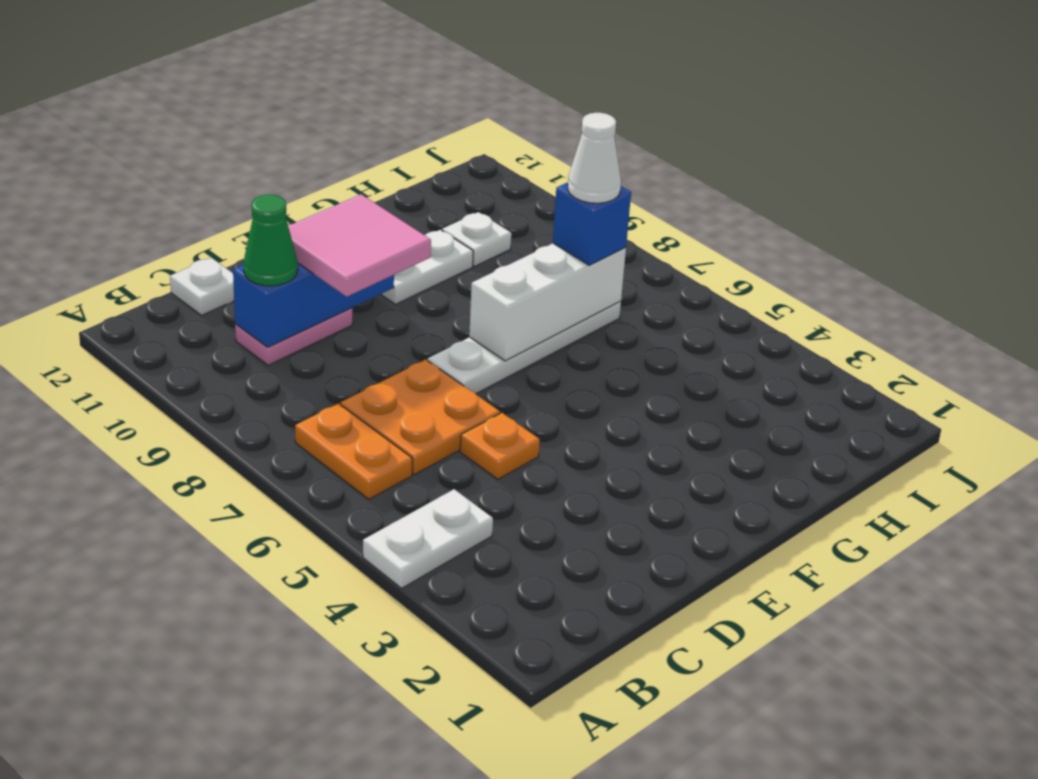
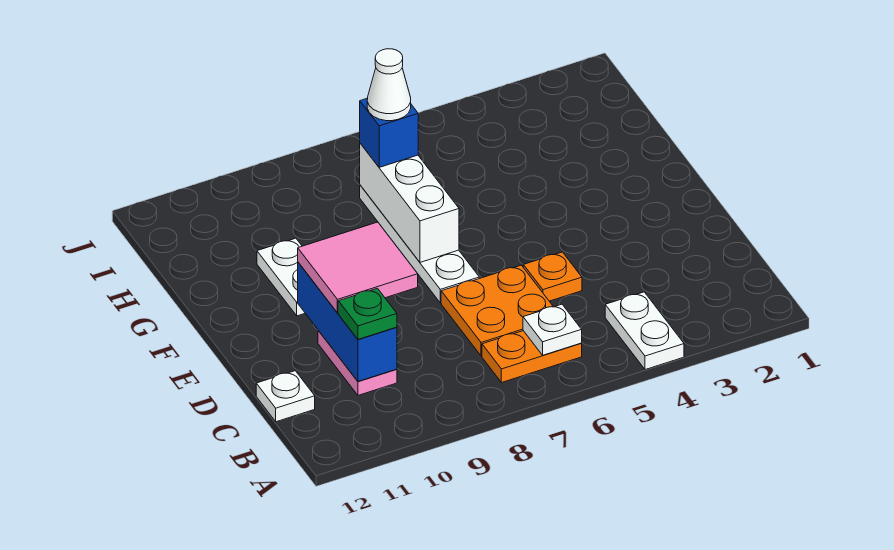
green 1x1 cone [243,195,298,286] -> green 1x1 plate [338,288,397,340]
white 1x1 plate [442,212,511,266] -> white 1x1 plate moved to [523,304,582,355]

